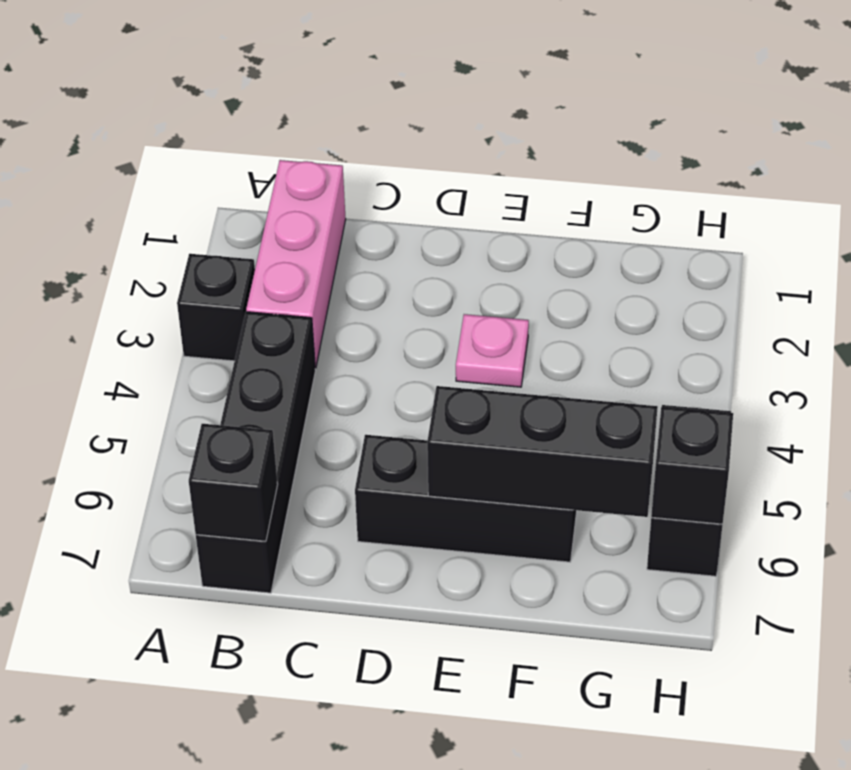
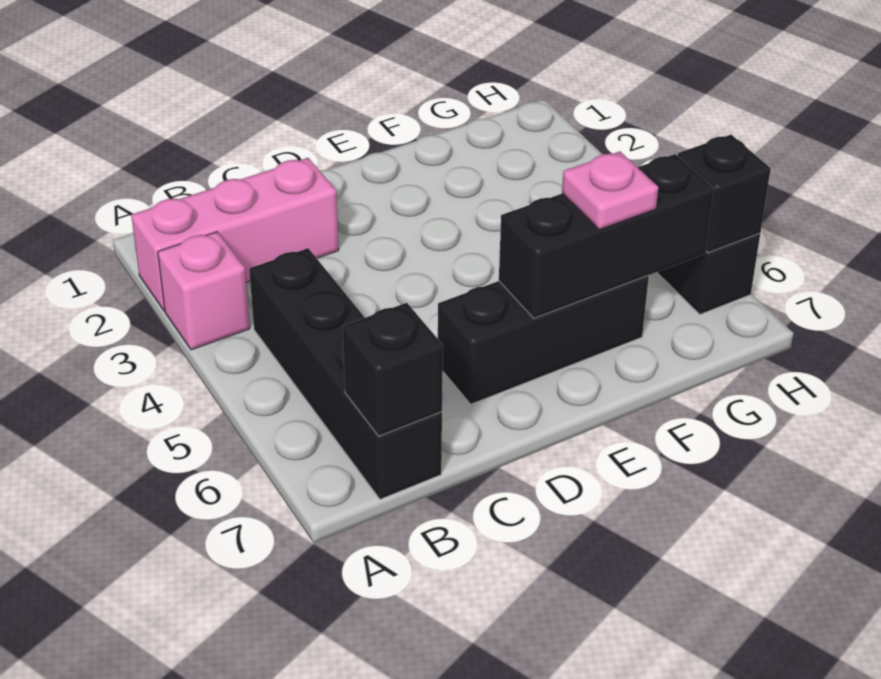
black 1x1 brick [177,254,255,361] -> pink 1x1 brick [158,232,250,350]
pink 1x3 brick [246,160,346,368] -> pink 1x3 brick turned to [131,158,339,311]
pink 1x1 plate [456,314,529,387] -> pink 1x1 plate moved to [562,151,658,230]

